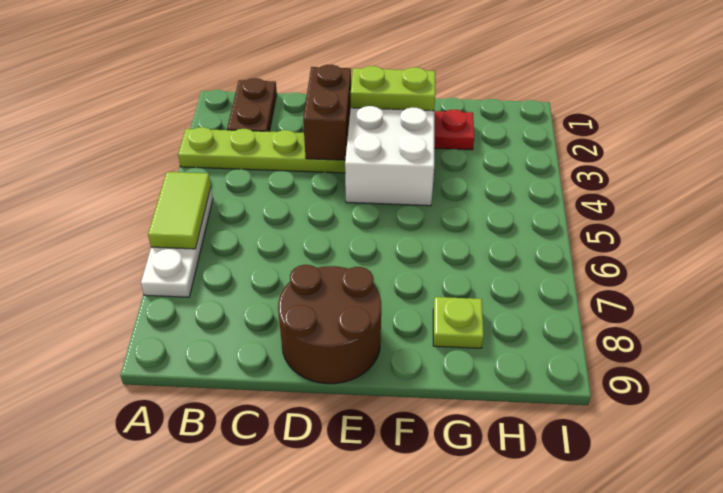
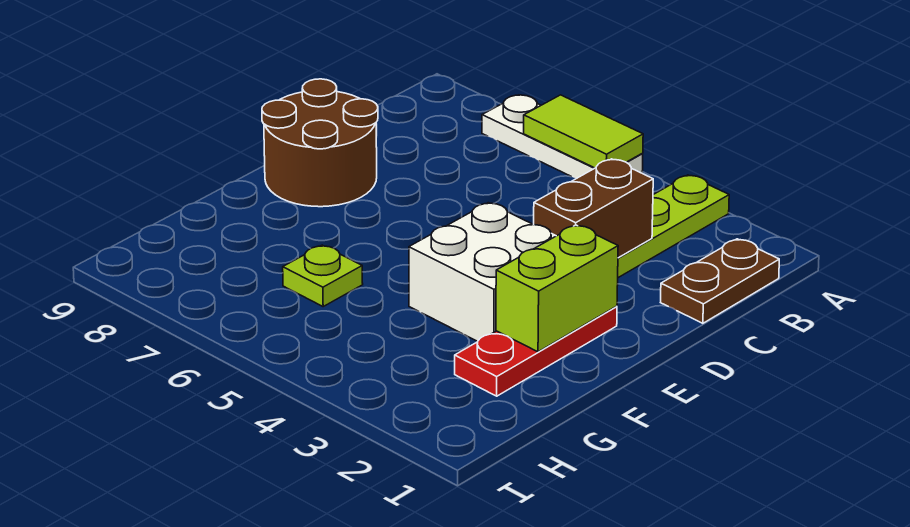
brown 1x2 plate [227,78,277,132] -> brown 1x2 plate turned to [661,239,779,323]
brown 1x2 brick [303,65,351,160] -> brown 1x2 brick turned to [534,159,653,258]
lime 1x1 plate [433,297,484,348] -> lime 1x1 plate moved to [283,245,363,306]

